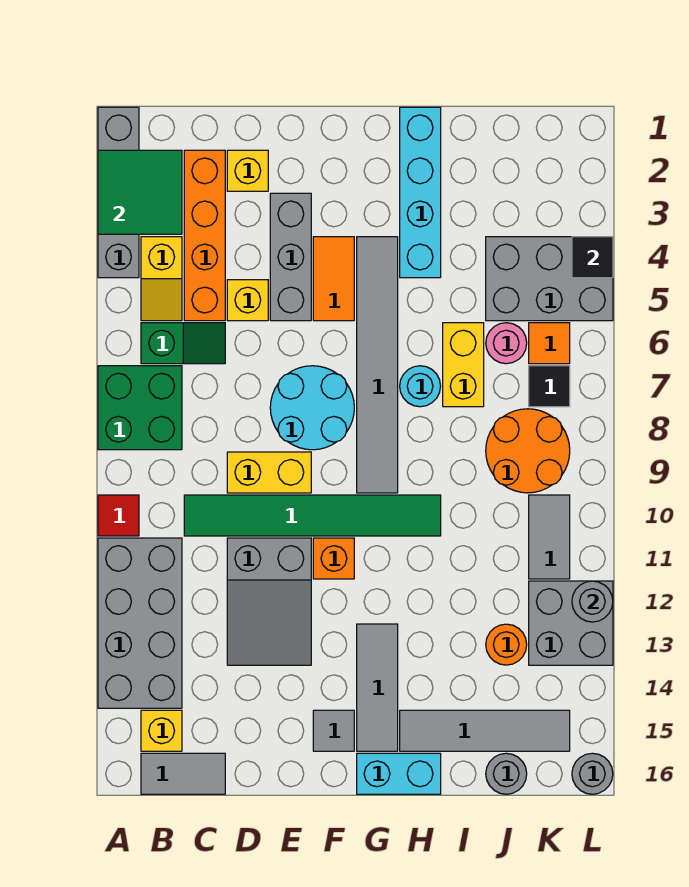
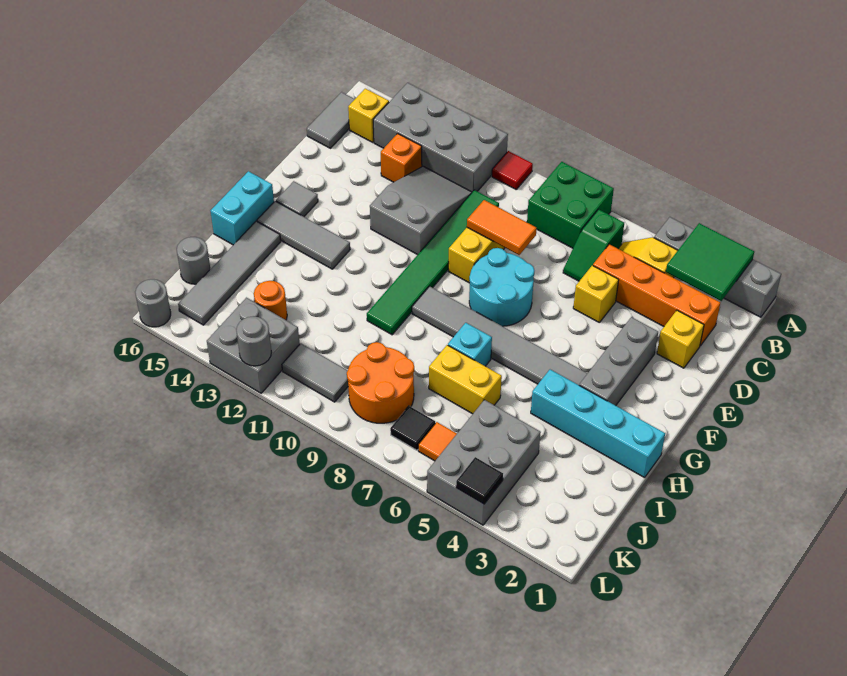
grey 2x3 slope [227,538,311,665] -> grey 2x3 slope turned to [370,166,472,255]
grey 1x3 brick [270,193,311,321] -> grey 1x3 brick turned to [579,317,658,406]
orange 1x2 tile [313,237,354,321] -> orange 1x2 tile moved to [467,200,537,255]
orange 1x1 brick [313,538,354,579] -> orange 1x1 brick moved to [381,133,422,182]
cyan 1x1 round brick [400,366,441,407] -> cyan 1x1 brick [448,323,492,366]
pink 1x1 round brick [486,323,527,364] -> none

